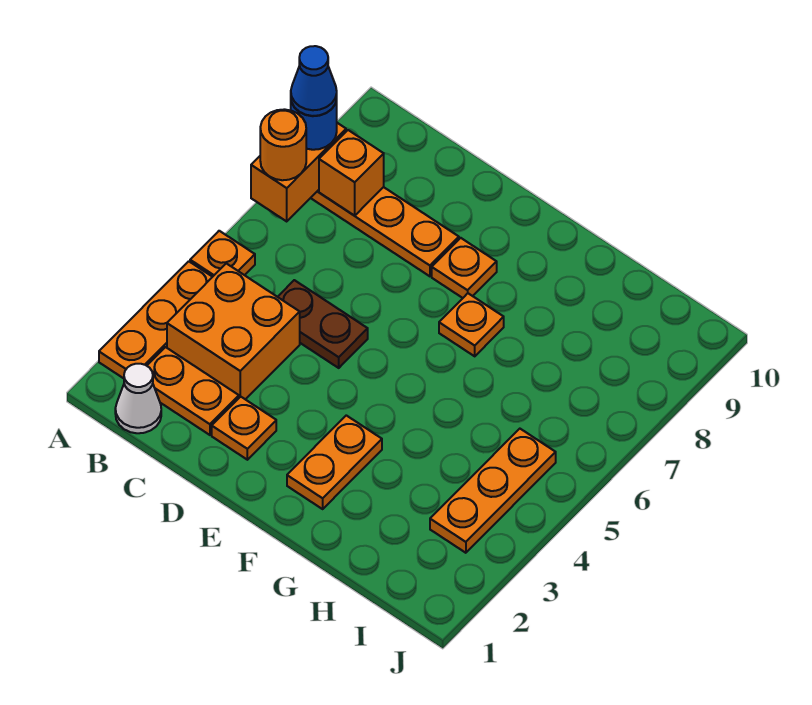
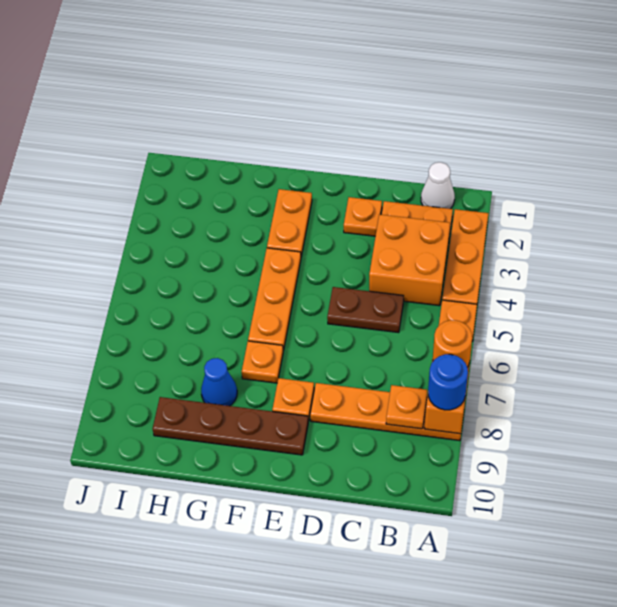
blue 1x1 cone [291,46,337,116] -> blue 1x1 cone moved to [201,358,237,406]
orange 1x1 brick [319,130,384,216] -> orange 1x1 plate [386,385,427,429]
none -> brown 1x4 plate [153,397,308,455]
orange 1x3 plate [430,429,556,553] -> orange 1x3 plate moved to [248,248,301,351]

